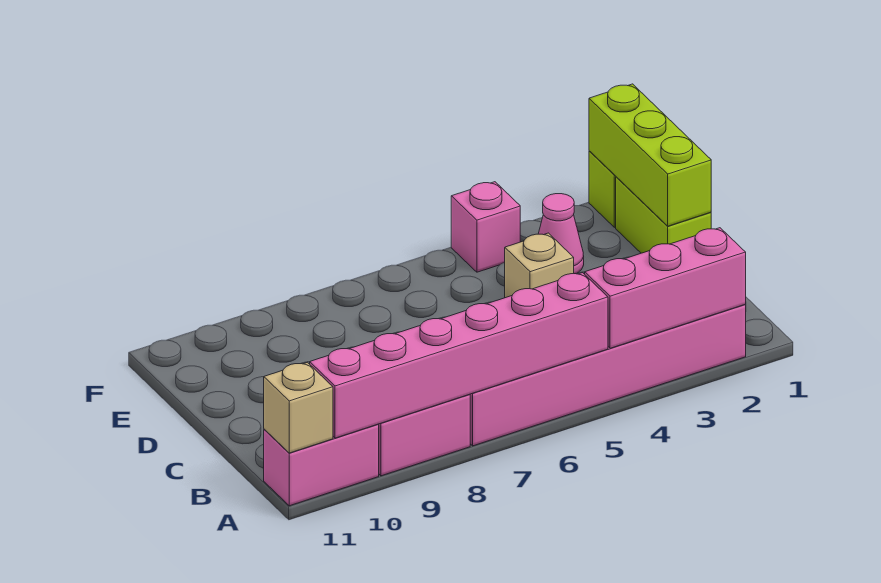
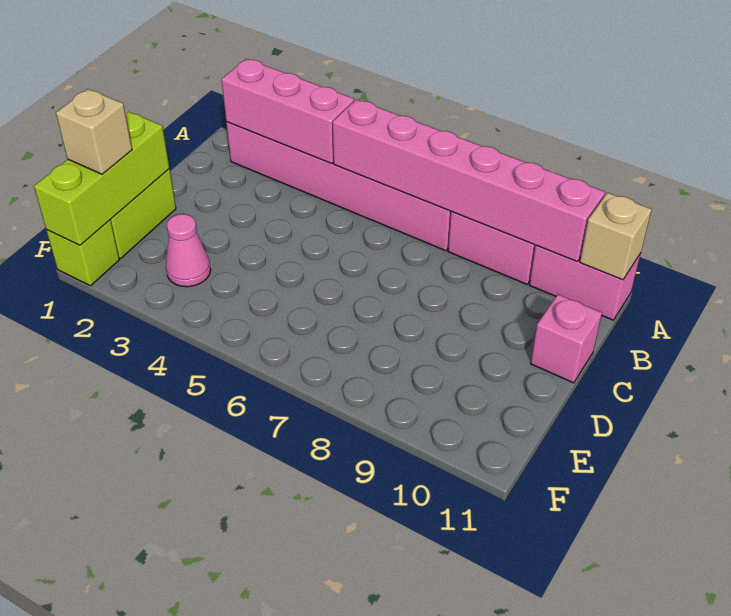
tan 1x1 brick [505,233,574,298] -> tan 1x1 brick moved to [56,89,132,174]
pink 1x1 brick [451,182,520,272] -> pink 1x1 brick moved to [531,295,602,383]

